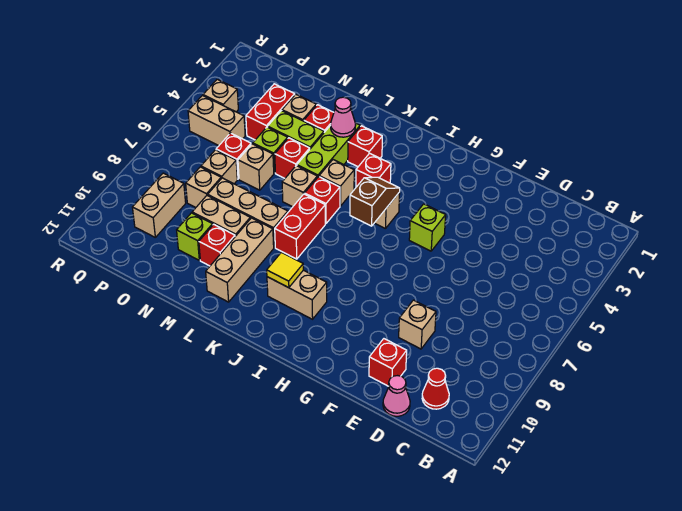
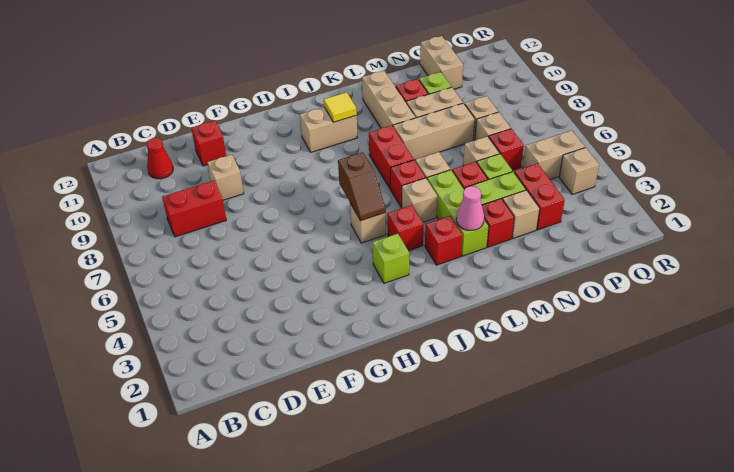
none -> red 1x2 brick [162,181,226,237]
pink 1x1 cone [383,376,410,416] -> none
lime 1x1 brick [409,204,446,251] -> lime 1x1 brick moved to [372,234,409,283]
tan 1x2 brick [132,173,186,237] -> tan 1x2 brick moved to [420,36,463,89]

